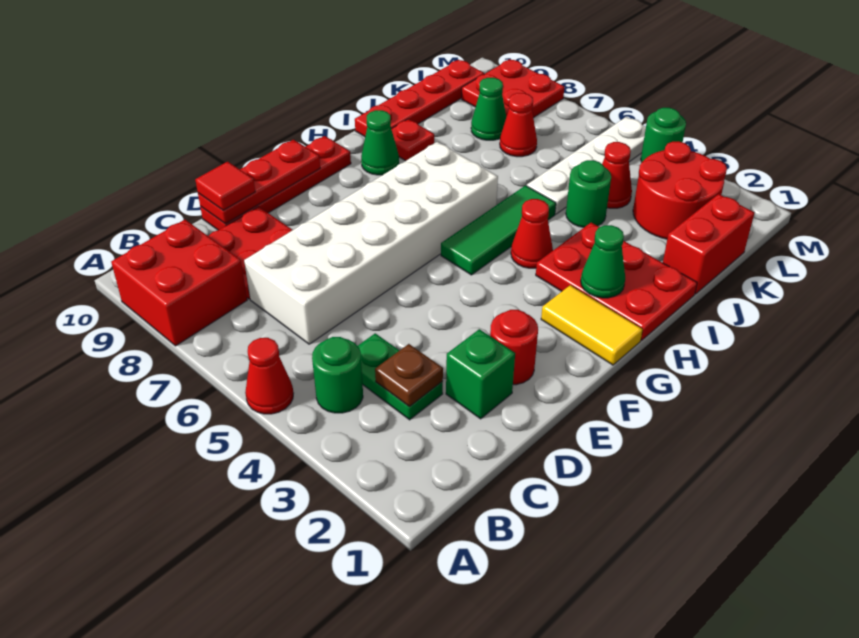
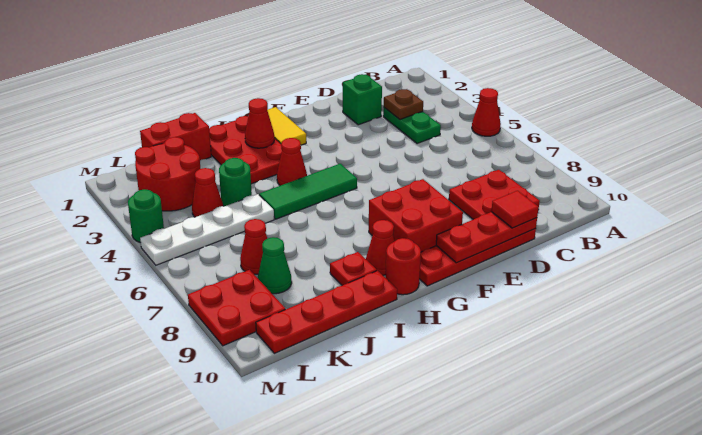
red 2x2 brick [111,220,247,346] -> red 2x2 brick moved to [369,179,463,252]
green 1x1 round brick [312,337,363,413] -> none
white 2x6 brick [244,142,498,344] -> none
red 1x1 round brick [490,310,538,385] -> red 1x1 round brick moved to [386,238,421,295]
green 1x1 cone [581,225,625,298] -> red 1x1 cone [245,98,274,148]
green 1x1 cone [361,110,399,175] -> red 1x1 cone [366,220,394,275]

